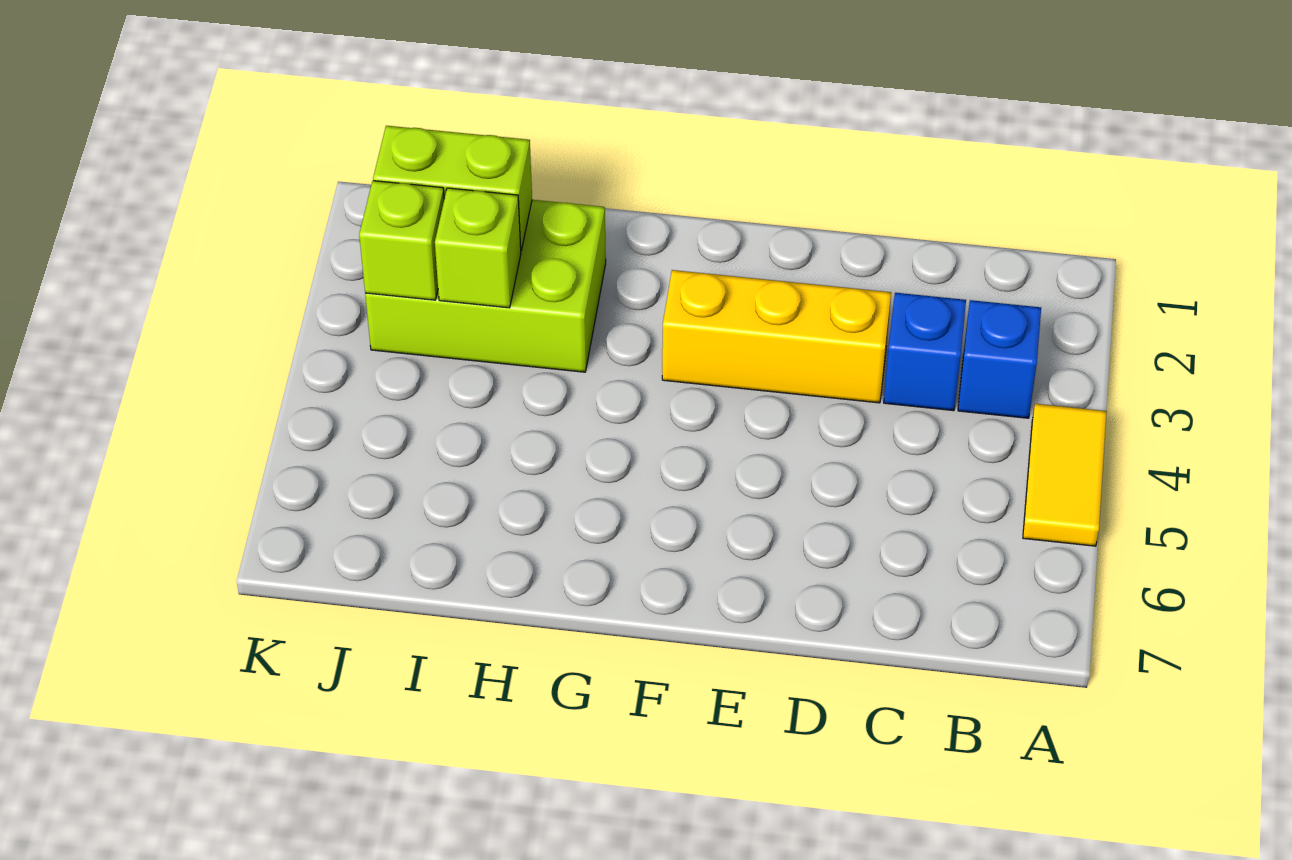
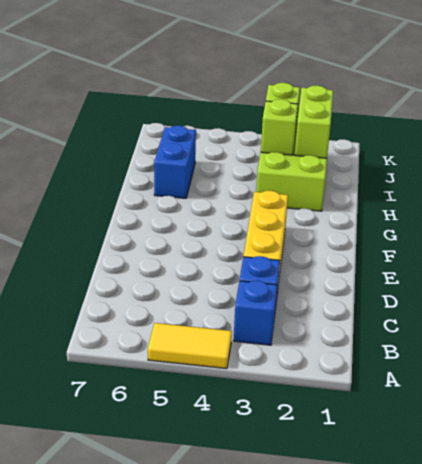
none -> blue 1x2 brick [154,126,196,198]

